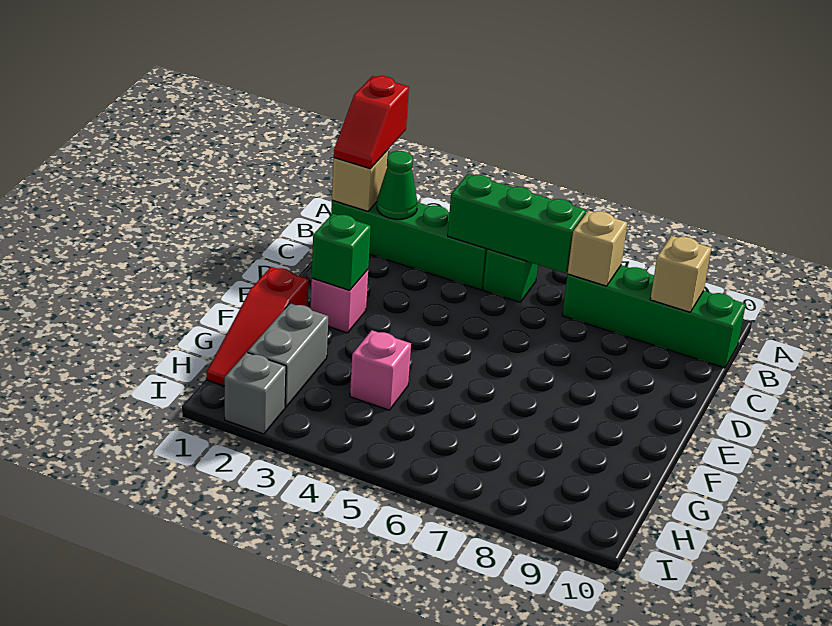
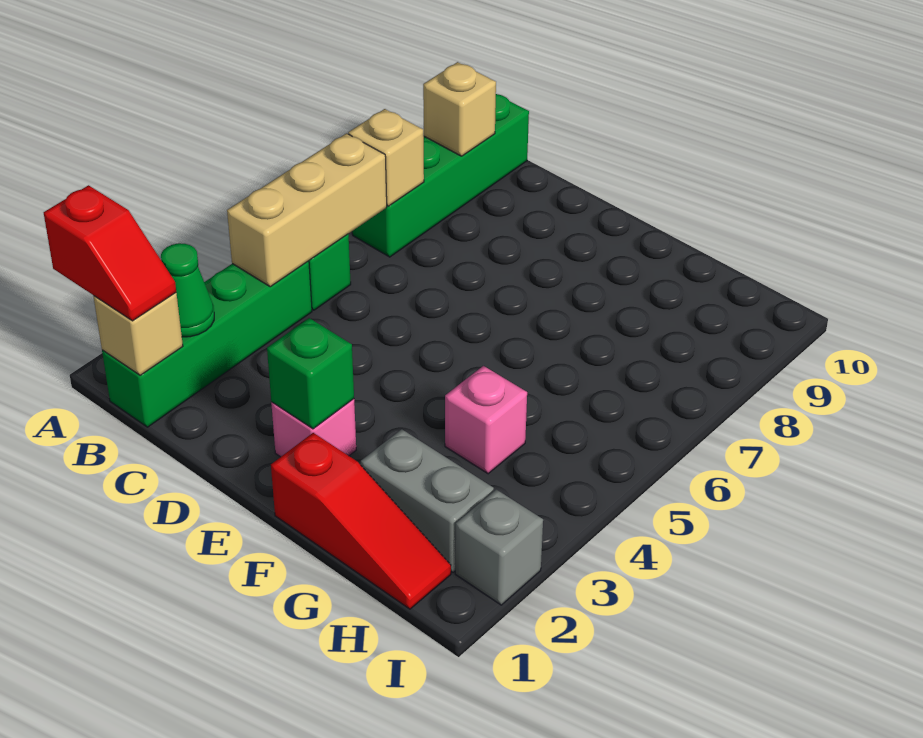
green 1x3 brick [448,174,586,273] -> tan 1x3 brick [227,133,387,287]

